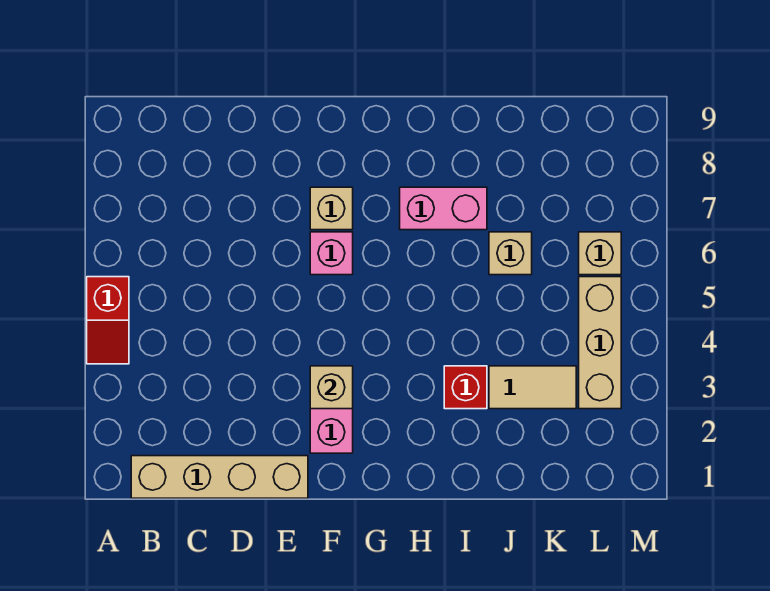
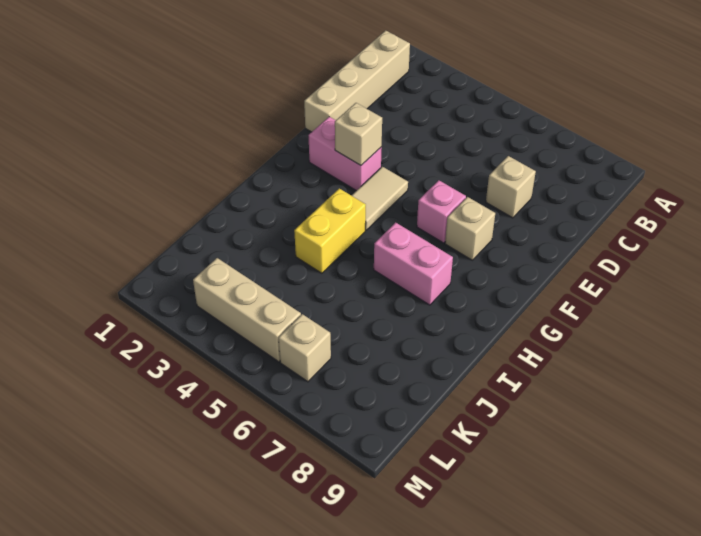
red 1x2 slope [87,277,129,364] -> none
none -> yellow 1x2 brick [294,188,366,273]
pink 1x2 brick [400,187,487,230] -> pink 1x2 brick turned to [374,222,453,305]
red 1x1 brick [444,366,487,409] -> none
tan 1x2 tile [489,366,576,409] -> tan 1x2 tile moved to [351,167,408,230]
tan 1x1 brick [489,232,532,275] -> tan 1x1 brick moved to [486,156,536,218]

